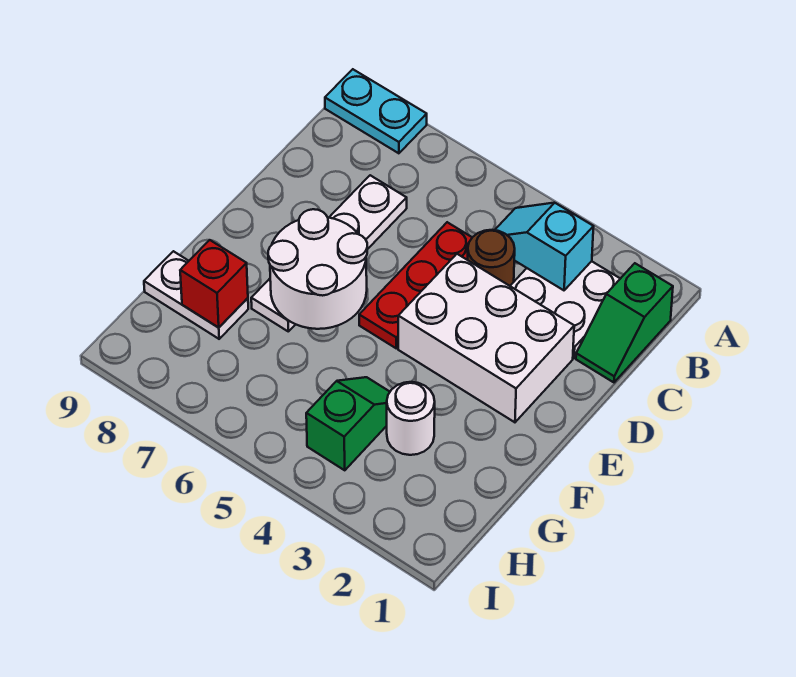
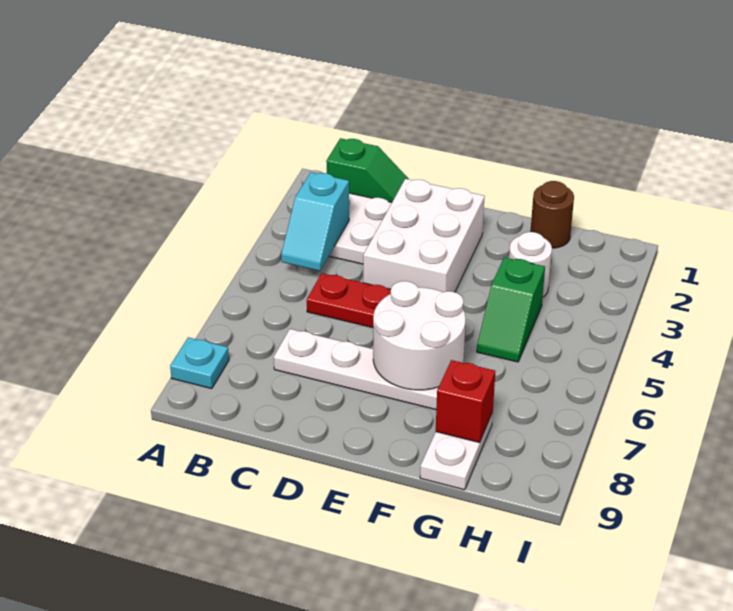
cyan 1x2 plate [325,69,427,153] -> cyan 1x1 plate [170,337,229,389]
brown 1x1 round brick [468,230,515,286] -> brown 1x1 round brick moved to [530,181,574,248]
green 1x2 slope [306,377,390,470] -> green 1x2 slope turned to [477,257,545,362]

